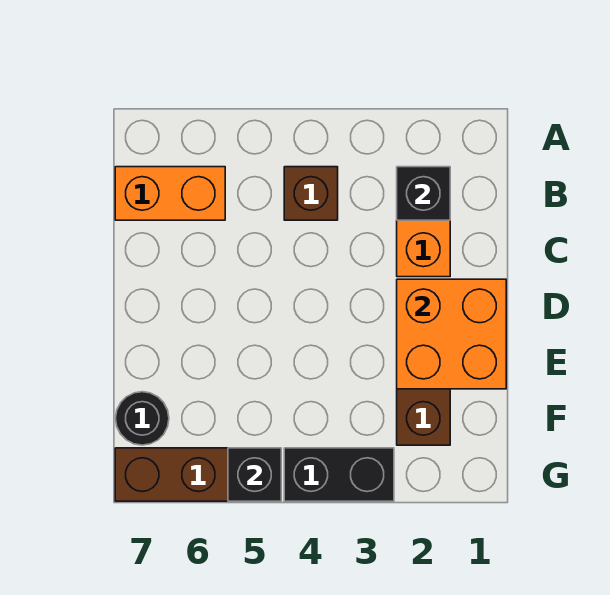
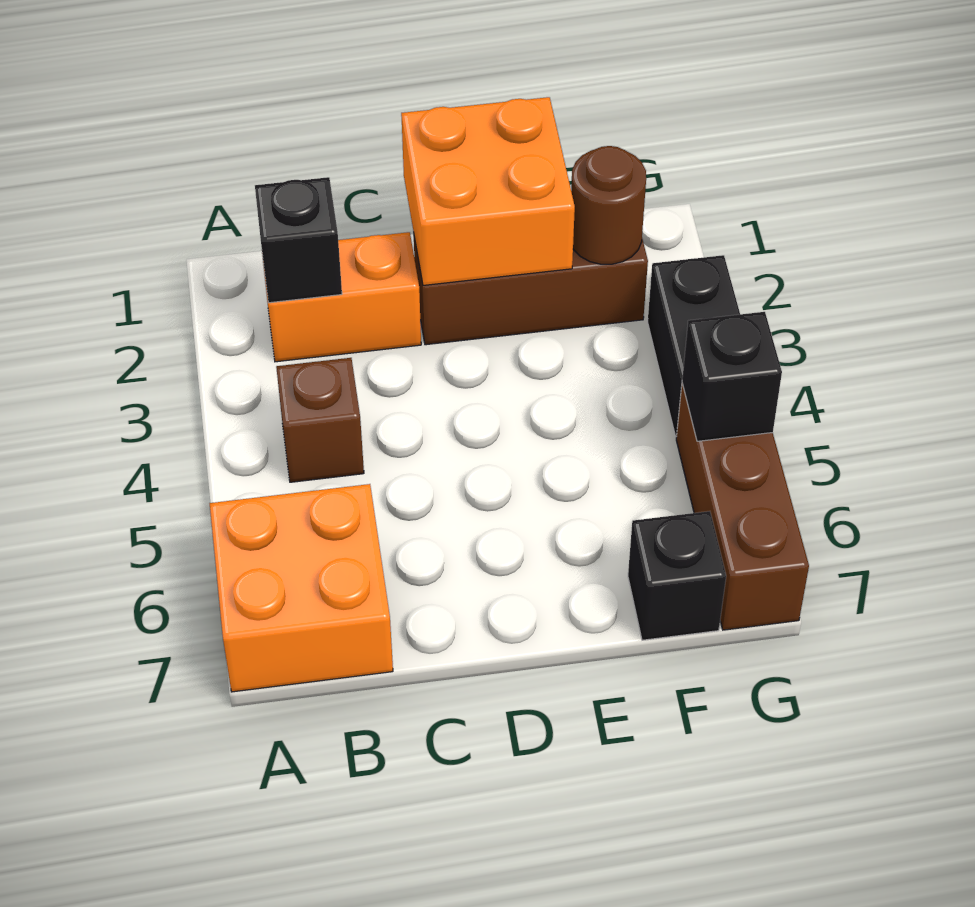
orange 1x2 brick [115,167,225,220] -> orange 2x2 brick [210,484,393,692]
none -> brown 1x1 round brick [571,146,646,264]
black 1x1 round brick [116,392,169,445] -> black 1x1 brick [628,511,726,640]

